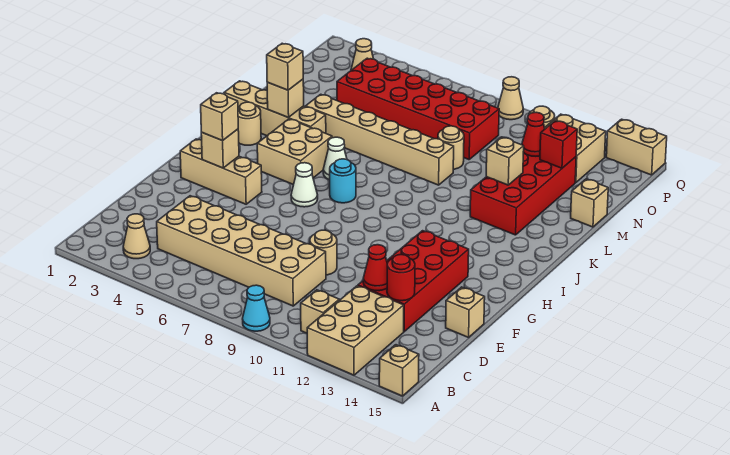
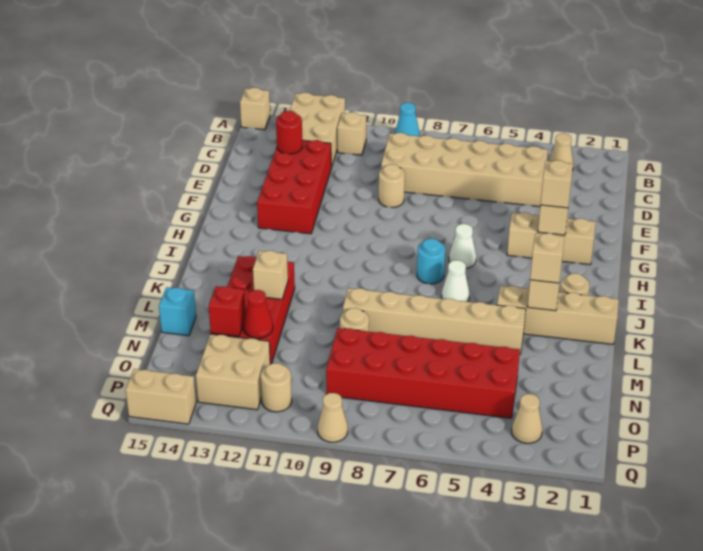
red 1x1 cone [363,245,387,291] -> none
tan 1x1 brick [446,287,485,337] -> none
tan 2x2 brick [257,119,332,185] -> none
tan 1x1 brick [571,179,608,227] -> cyan 1x1 brick [159,287,196,336]

